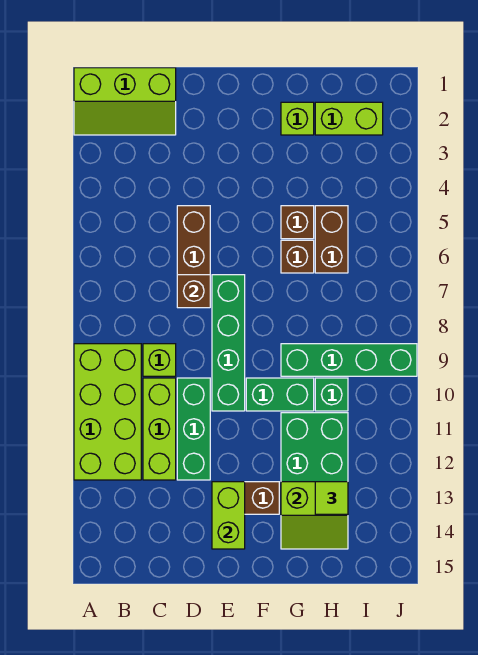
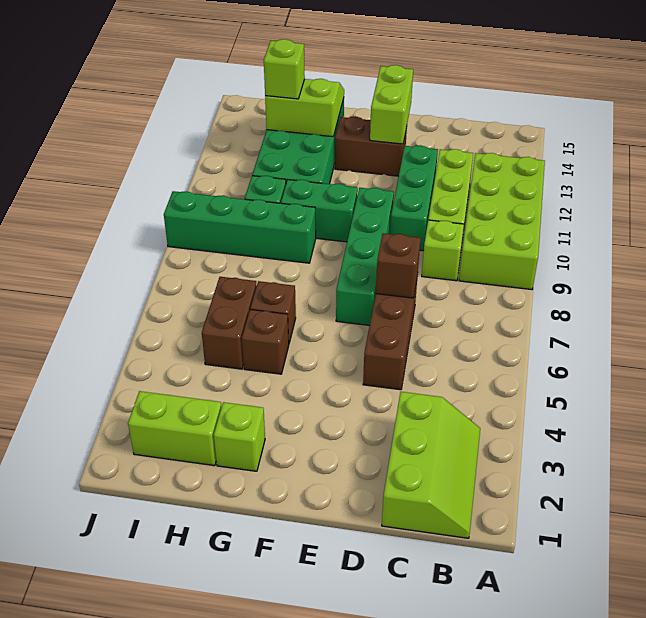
lime 2x3 slope [74,68,176,135] -> lime 2x3 slope turned to [382,392,480,538]
lime 1x1 tile [315,482,348,514] -> lime 1x1 brick [264,39,305,99]

